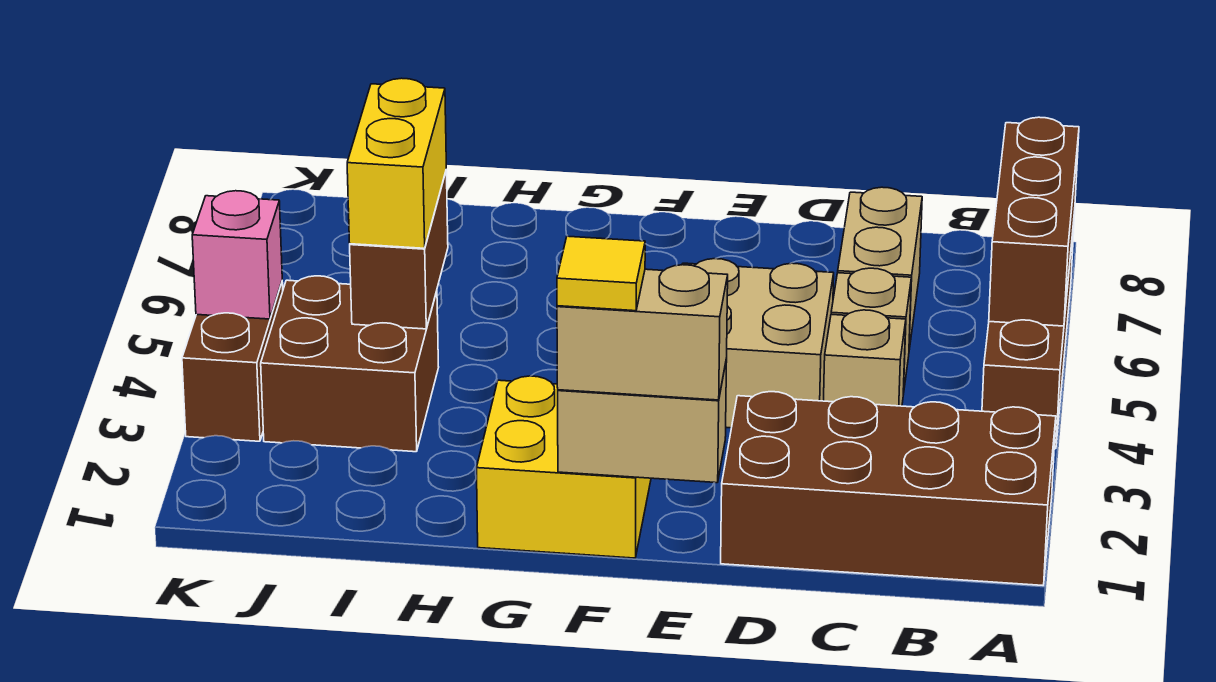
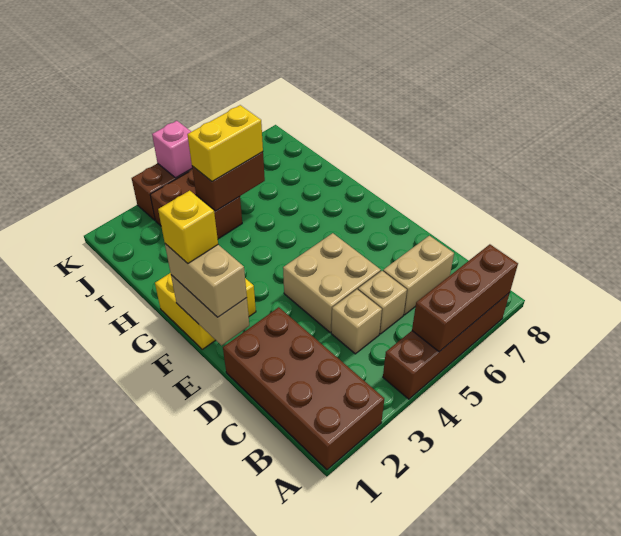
yellow 1x1 tile [557,236,645,311] -> yellow 1x1 brick [158,191,218,263]

